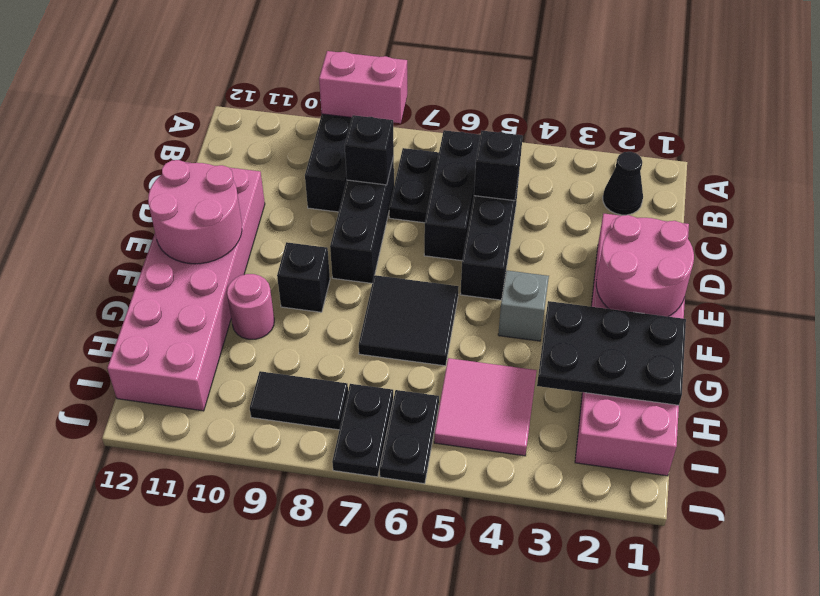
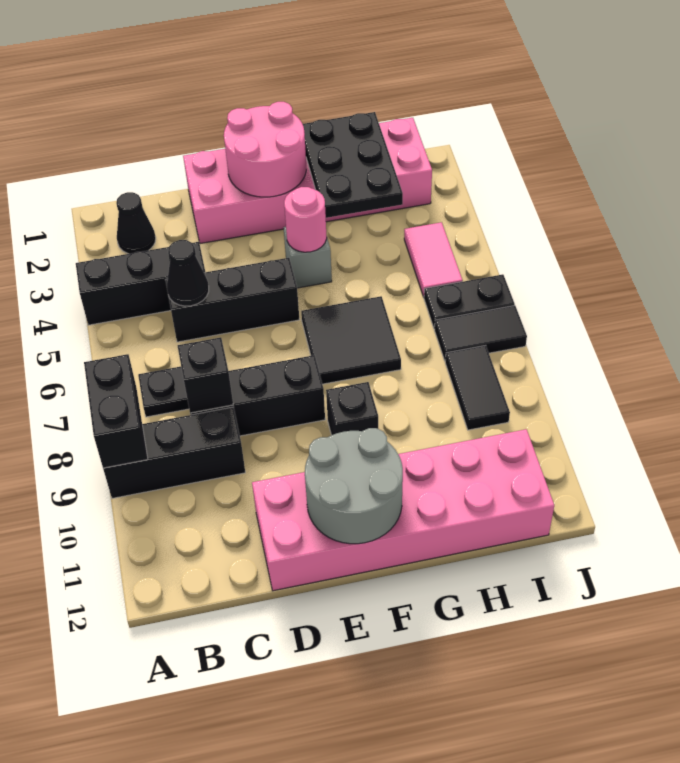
pink 1x2 brick [319,51,407,123] -> black 1x2 brick [84,354,148,468]
black 1x3 brick [424,130,480,261] -> black 1x3 brick moved to [76,242,205,325]
black 1x1 brick [474,131,523,201] -> black 1x1 cone [167,240,209,306]
pink 2x2 round brick [148,160,242,264] -> grey 2x2 round brick [305,428,403,544]
pink 1x1 round brick [227,274,274,339] -> pink 1x1 round brick moved to [284,187,327,252]
pink 2x2 tile [434,358,537,456] -> pink 1x2 tile [404,222,463,297]
black 1x2 plate [332,384,393,477] -> black 1x2 tile [435,306,527,361]

